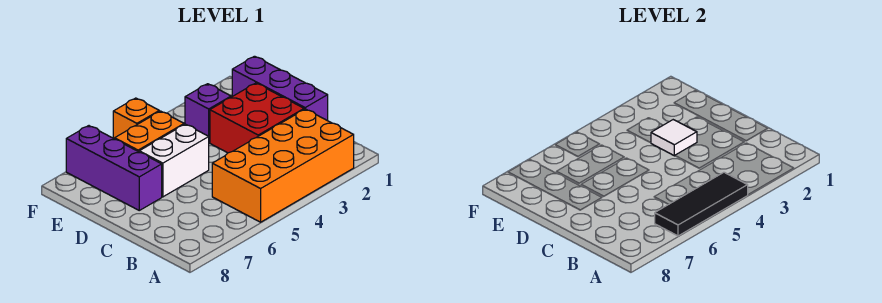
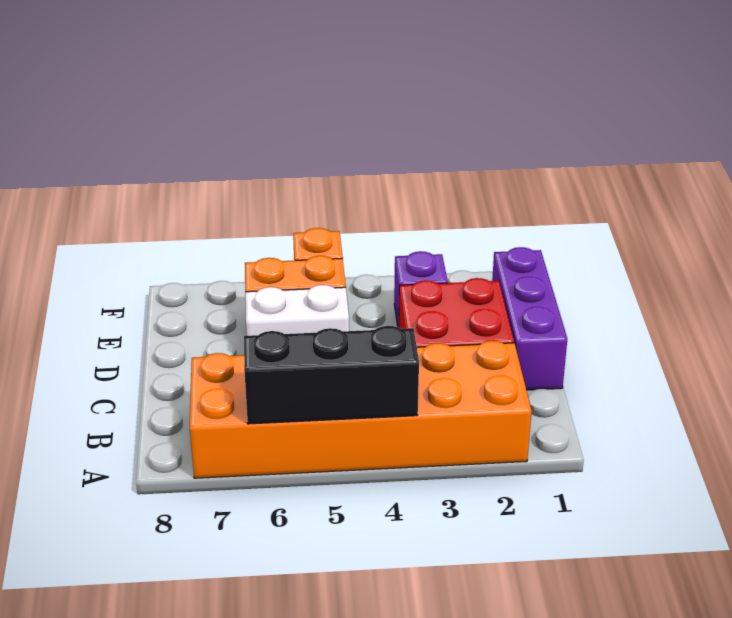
orange 2x4 brick [212,109,354,222] -> orange 2x6 brick [190,341,532,478]
black 1x3 tile [655,172,748,236] -> black 1x3 brick [244,326,419,424]
white 1x1 tile [651,120,697,156] -> none
purple 1x3 brick [66,126,162,210] -> none

